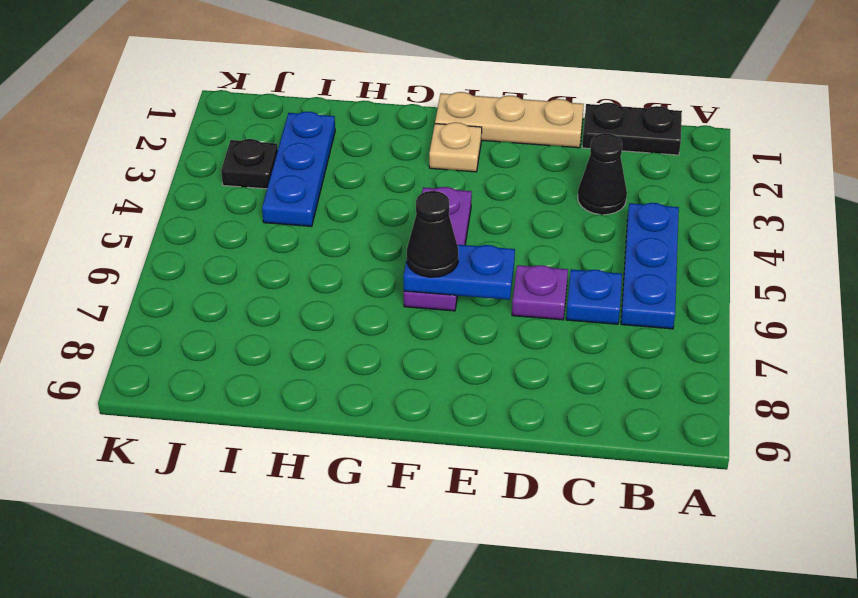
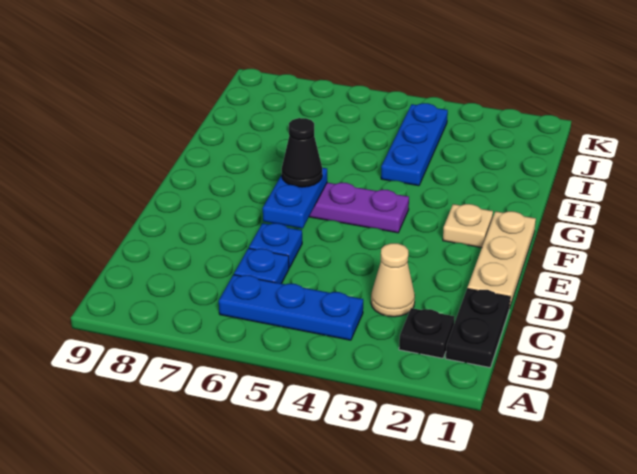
black 1x1 cone [578,133,627,215] -> tan 1x1 cone [371,243,415,317]
purple 1x1 plate [512,265,568,320] -> blue 1x1 plate [249,223,302,268]
blue 1x3 plate [262,112,335,226] -> blue 1x3 plate turned to [381,103,448,186]
black 1x1 plate [221,139,278,189] -> black 1x1 plate moved to [399,308,454,358]

